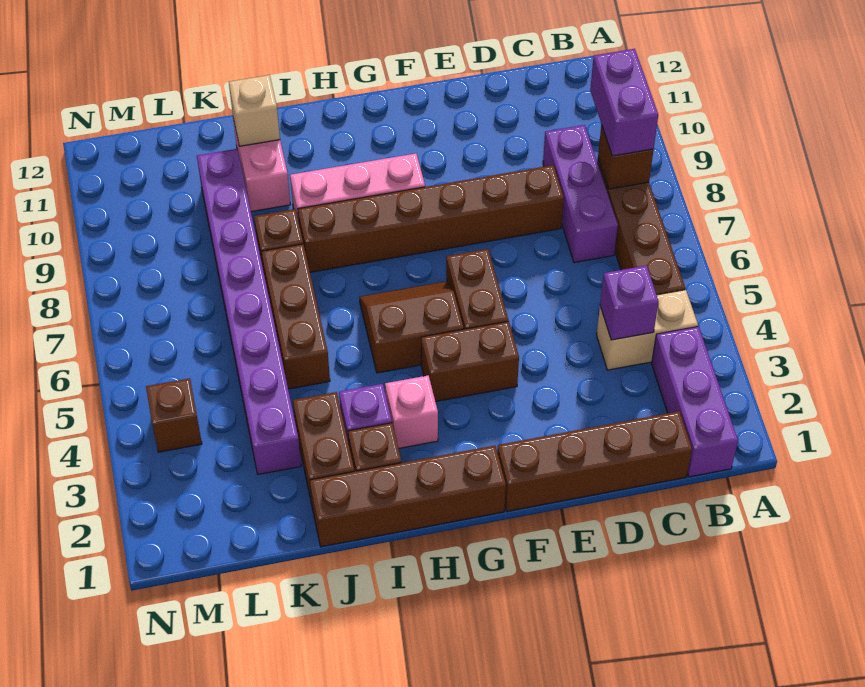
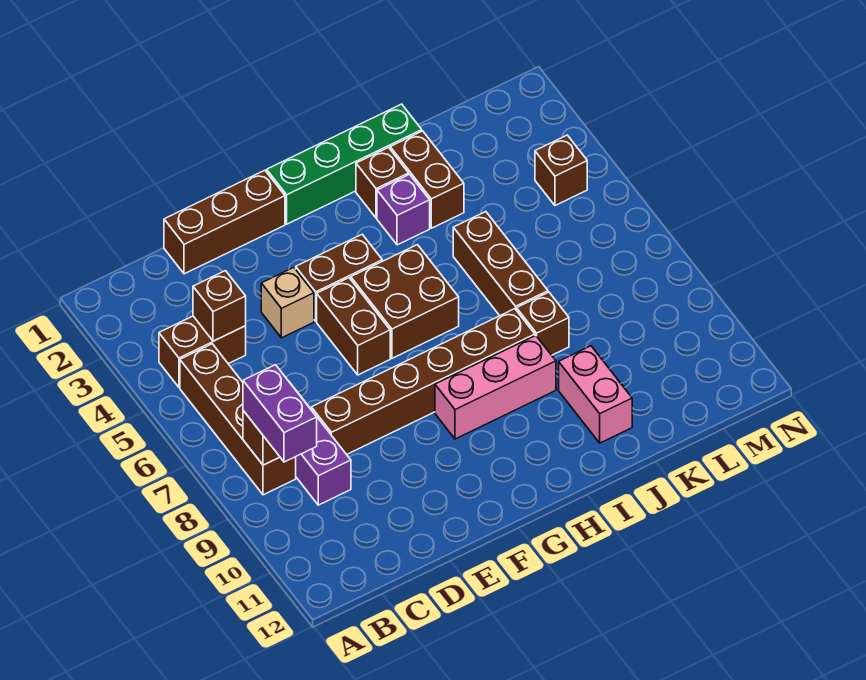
purple 1x3 brick [652,327,738,477] -> none
tan 1x2 brick [597,290,698,370] -> brown 1x2 brick [159,316,246,387]
brown 1x4 brick [497,411,692,511] -> brown 1x3 brick [164,170,285,274]
purple 1x1 brick [600,266,659,340] -> brown 1x1 brick [193,271,246,341]
brown 1x4 brick [310,446,506,547] -> green 1x4 brick [267,104,422,224]
brown 2x2 slope [359,282,464,373] -> brown 2x2 brick [351,245,459,358]
pink 1x1 brick [385,376,438,449] -> none
tan 1x1 brick [229,75,280,146] -> tan 1x1 brick moved to [261,267,314,338]
purple 1x8 brick [197,149,301,475] -> none

